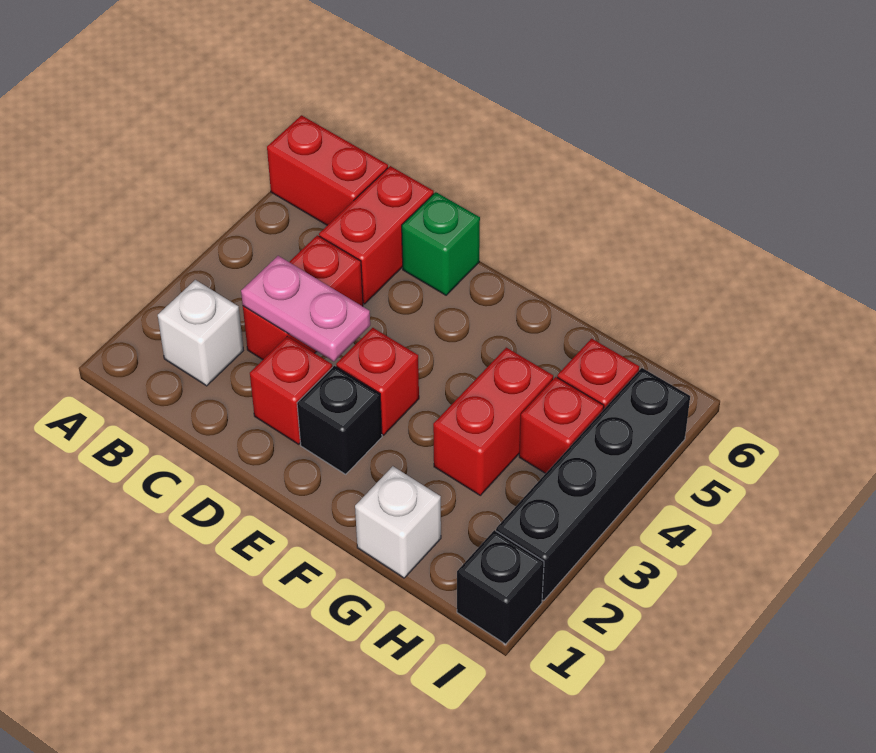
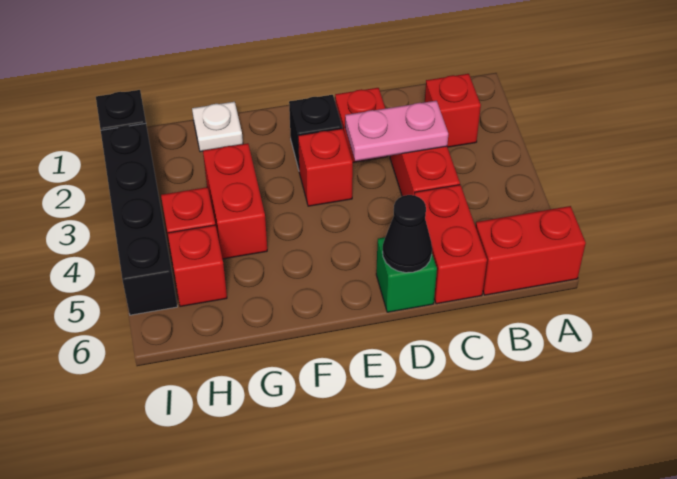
white 1x1 brick [158,280,243,386] -> red 1x1 brick [425,74,481,147]
none -> black 1x1 cone [383,195,432,273]
white 1x1 brick [355,466,441,578] -> white 1x1 plate [192,102,243,152]

